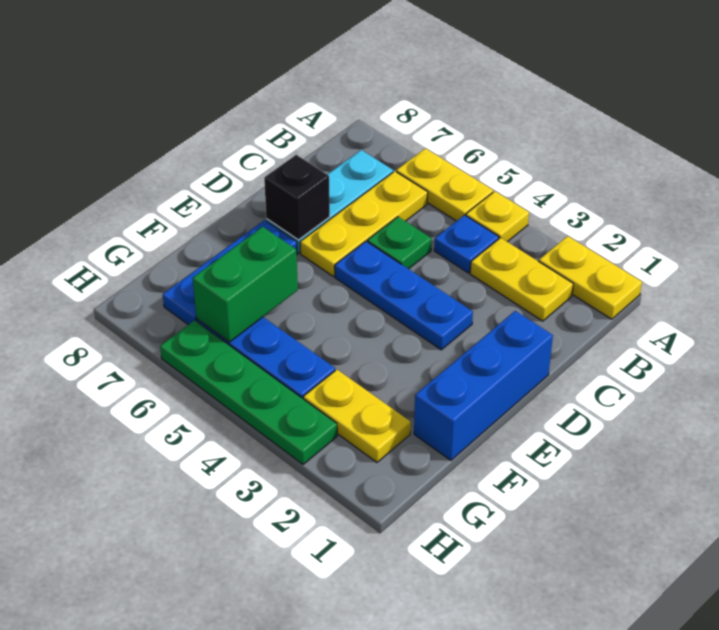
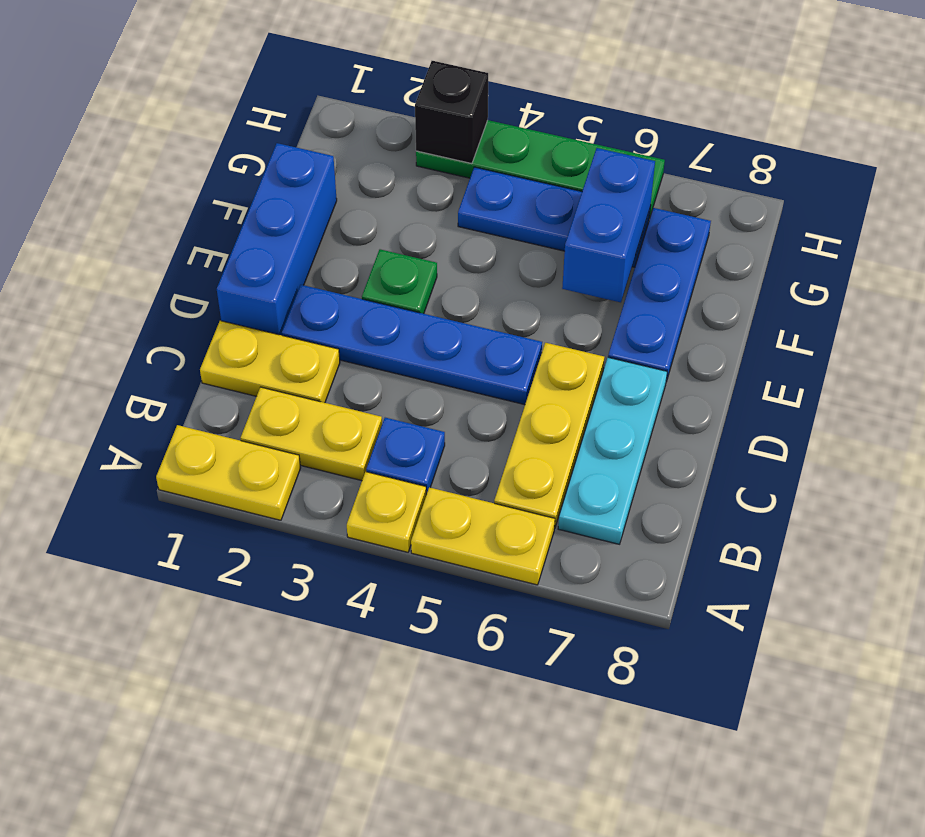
green 1x1 plate [368,217,432,269] -> green 1x1 plate moved to [362,249,437,314]
blue 1x3 plate [335,241,473,350] -> blue 1x4 plate [282,285,542,405]
black 1x1 brick [264,155,330,240] -> black 1x1 brick moved to [415,61,488,164]
green 1x2 brick [193,227,298,342] -> blue 1x2 brick [562,148,655,302]
yellow 1x2 plate [303,370,411,462] -> yellow 1x2 plate moved to [200,321,340,403]

